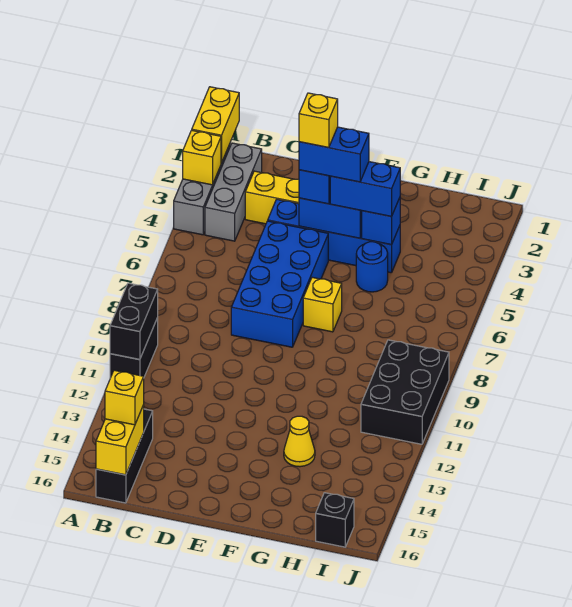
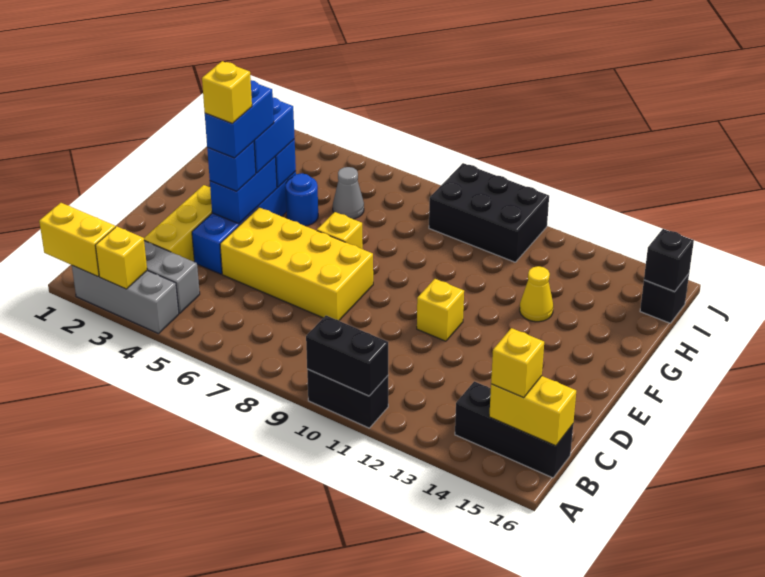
blue 2x4 brick [231,221,328,347] -> yellow 2x4 brick [220,207,373,321]
none -> yellow 1x1 brick [417,279,464,341]
none -> grey 1x1 cone [333,167,364,219]
none -> black 1x1 brick [644,229,694,292]

